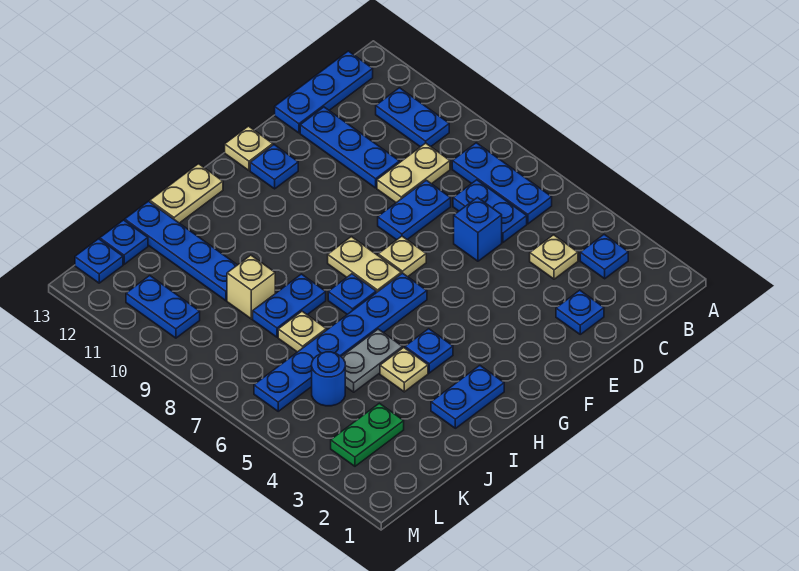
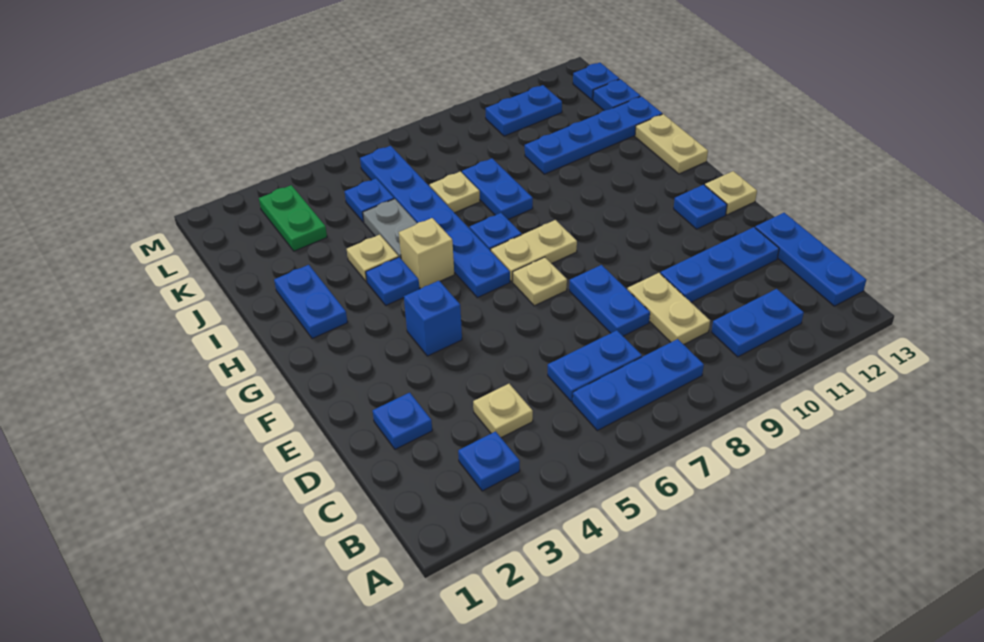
blue 1x1 brick [454,198,502,261] -> blue 1x1 brick moved to [404,281,462,356]
tan 1x1 brick [227,255,275,319] -> tan 1x1 brick moved to [399,218,454,289]
blue 1x1 round brick [312,352,345,406] -> blue 1x1 plate [345,178,394,222]

